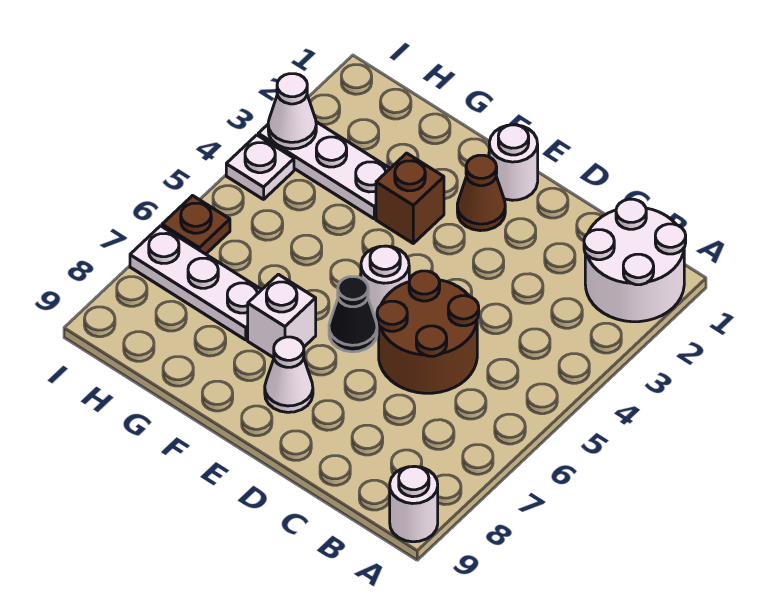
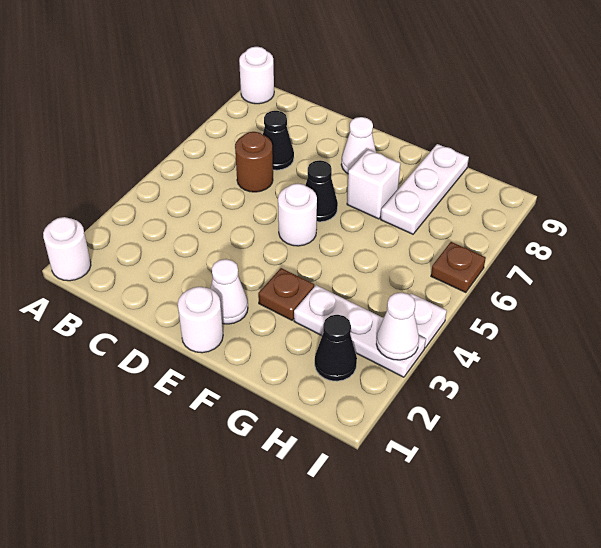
white 2x2 round brick [584,199,686,322] -> white 1x1 round brick [43,217,91,281]
brown 2x2 round brick [377,271,479,393] -> brown 1x1 round brick [235,132,273,192]
none -> black 1x1 cone [263,111,294,170]
brown 1x1 cone [457,155,505,231] -> white 1x1 cone [211,259,248,324]
brown 1x1 brick [376,153,444,243] -> brown 1x1 plate [258,268,314,320]
white 1x3 plate [130,226,262,340] -> white 1x3 plate turned to [381,144,469,234]
none -> black 1x1 cone [315,315,357,381]

